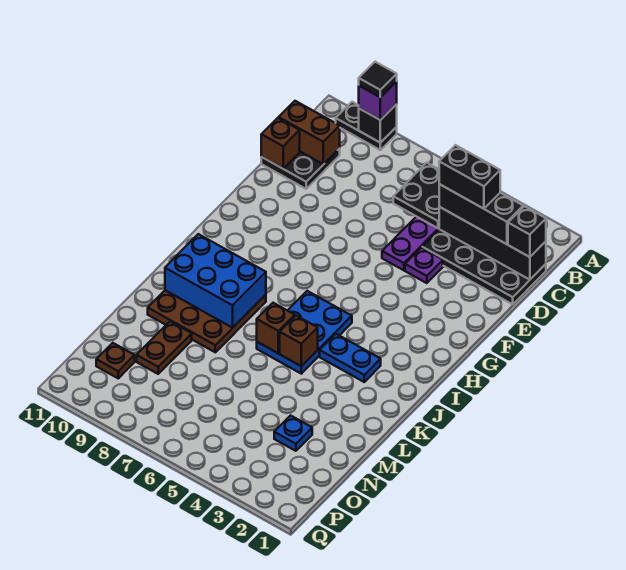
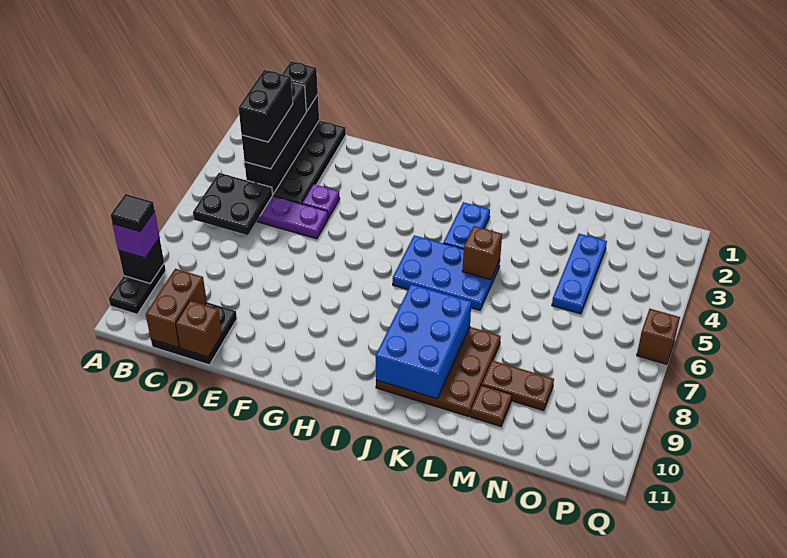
brown 1x1 brick [257,303,295,354] -> brown 1x1 brick moved to [637,309,680,364]
blue 1x1 plate [274,416,312,451] -> blue 1x3 plate [552,234,607,314]
brown 1x1 plate [96,343,135,378] -> brown 1x1 plate moved to [471,385,512,426]

